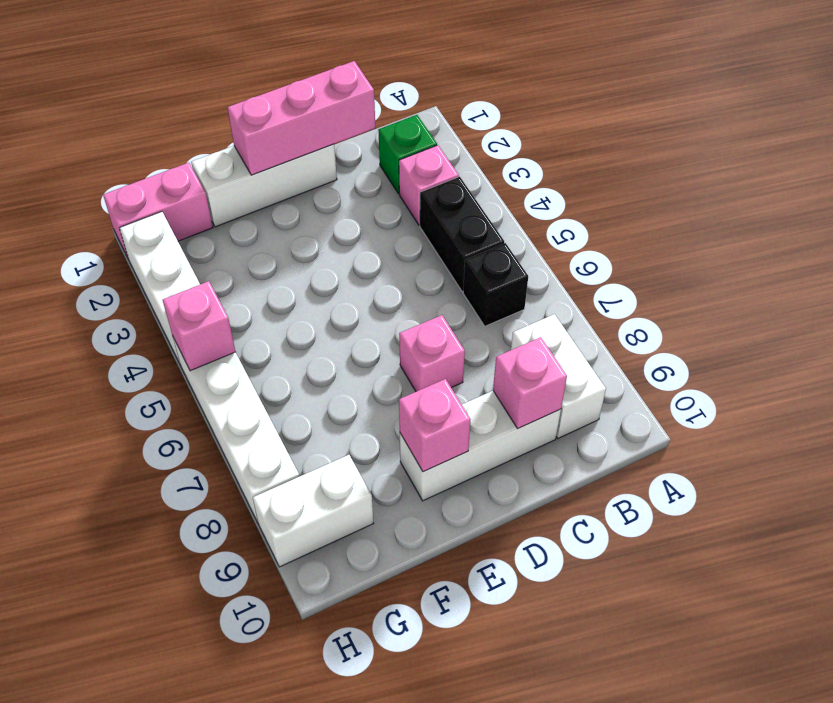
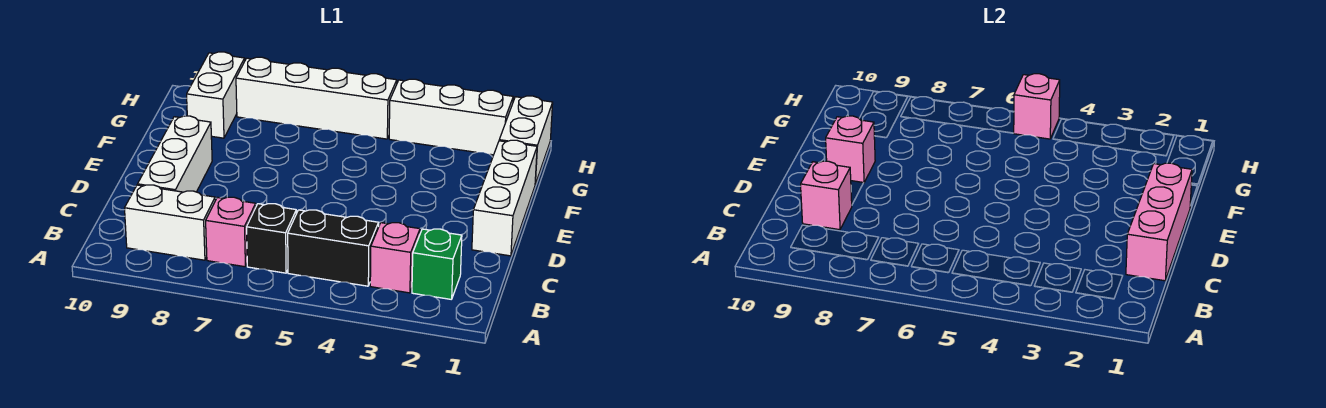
pink 1x1 brick [399,315,465,392] -> pink 1x1 brick moved to [206,197,256,267]
pink 1x2 brick [103,163,213,259] -> white 1x2 brick [499,96,553,184]

